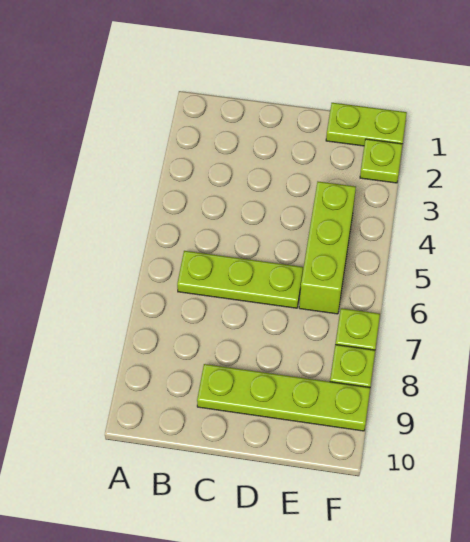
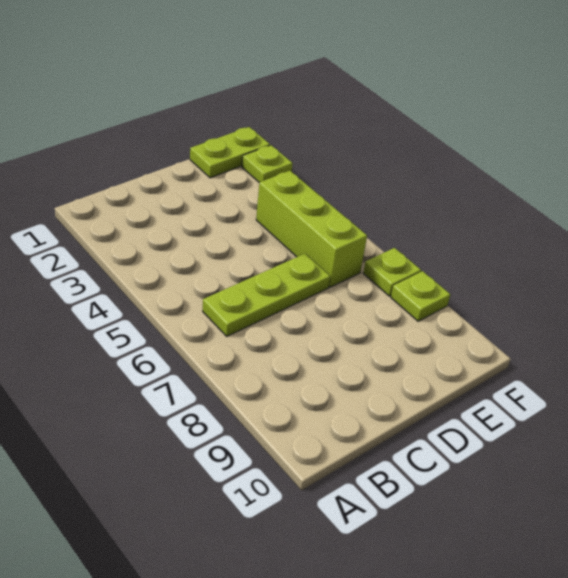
lime 1x4 plate [197,364,370,431] -> none

